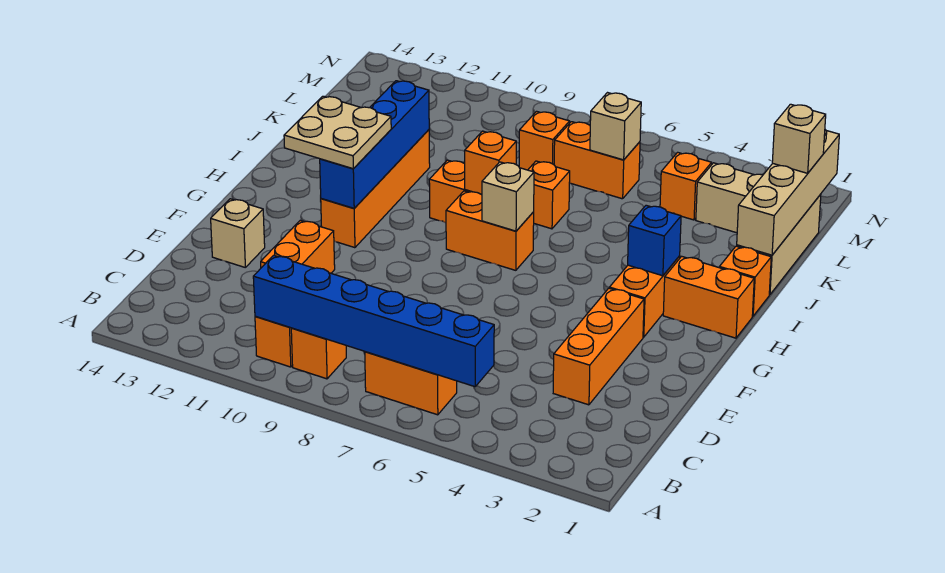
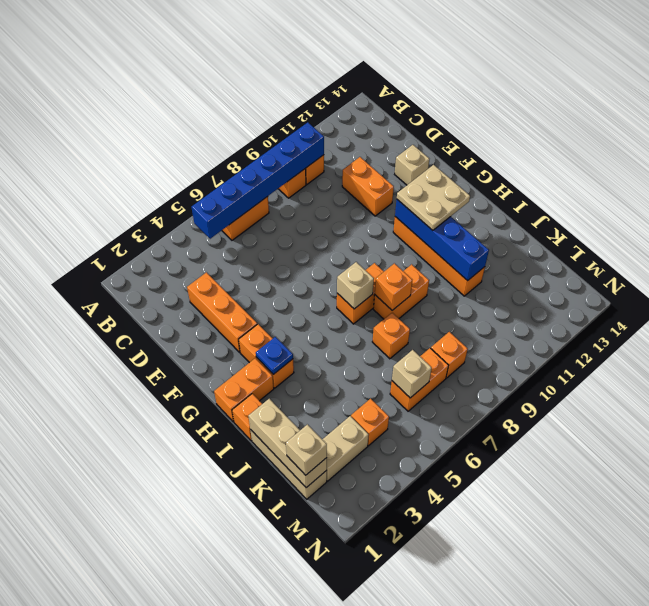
blue 1x1 brick [628,205,681,276] -> blue 1x1 plate [256,337,293,374]
tan 1x4 brick [737,130,839,255] -> tan 1x3 brick [248,399,327,488]

